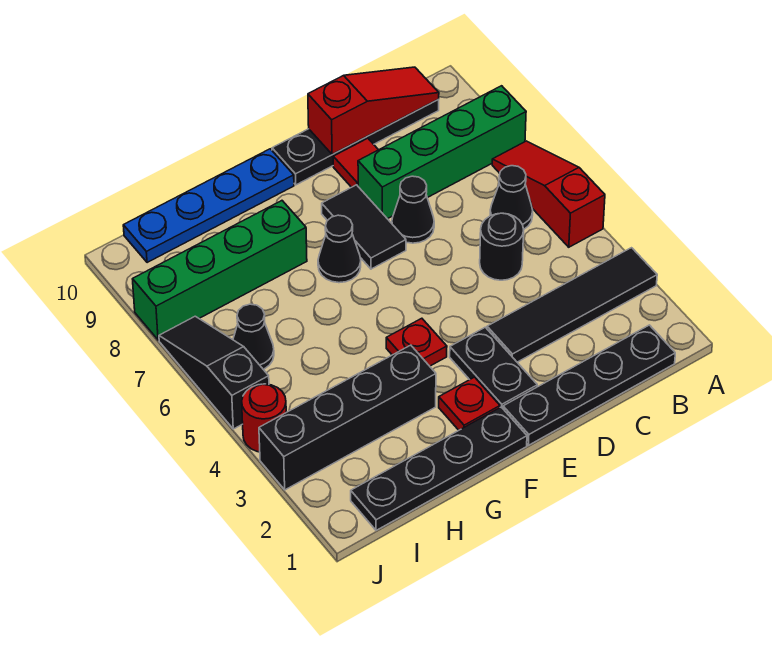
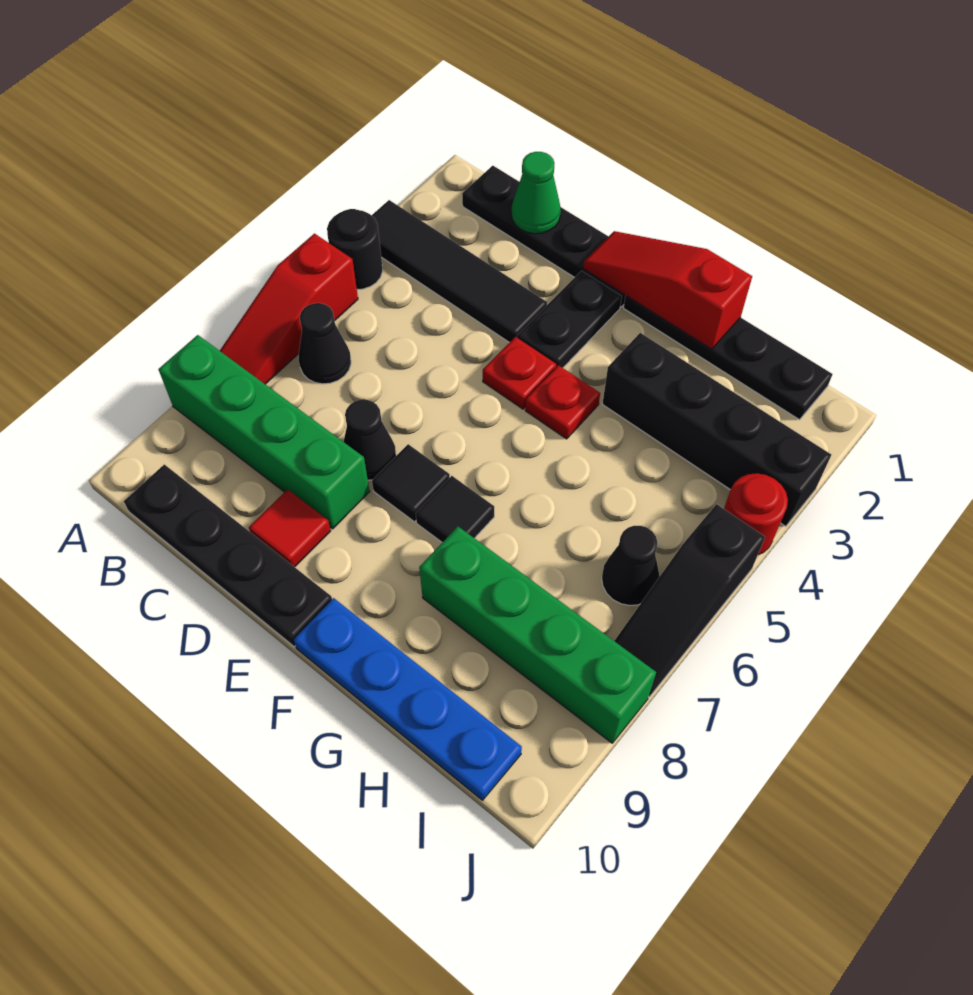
red 1x3 slope [308,67,439,155] -> red 1x3 slope moved to [583,231,752,349]
none -> green 1x1 cone [511,152,561,234]
black 1x1 round brick [480,213,524,280] -> black 1x1 round brick moved to [327,209,383,289]
black 1x2 tile [322,185,406,269] -> black 1x1 tile [372,444,450,522]
red 1x1 plate [439,377,500,430] -> red 1x1 plate moved to [483,337,556,409]
black 1x1 cone [318,215,361,283] -> black 1x1 tile [416,476,494,542]

